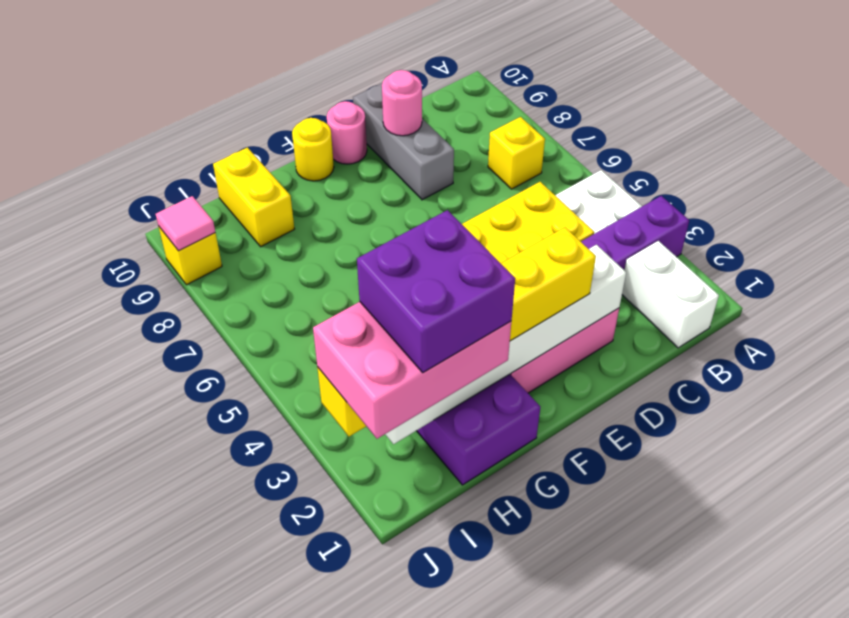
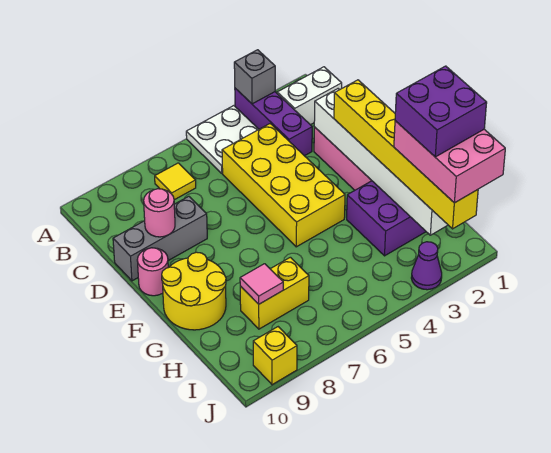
none -> grey 1x1 brick [234,50,275,104]
yellow 1x1 brick [488,117,545,189] -> yellow 1x1 tile [155,163,196,200]
yellow 1x1 round brick [292,118,334,181] -> yellow 2x2 round brick [162,252,226,330]
yellow 1x2 brick [213,147,294,247] -> yellow 1x2 brick moved to [240,257,309,329]
none -> purple 1x1 cone [411,242,442,290]
pink 1x1 tile [156,196,215,251] -> pink 1x1 tile moved to [240,264,283,304]

